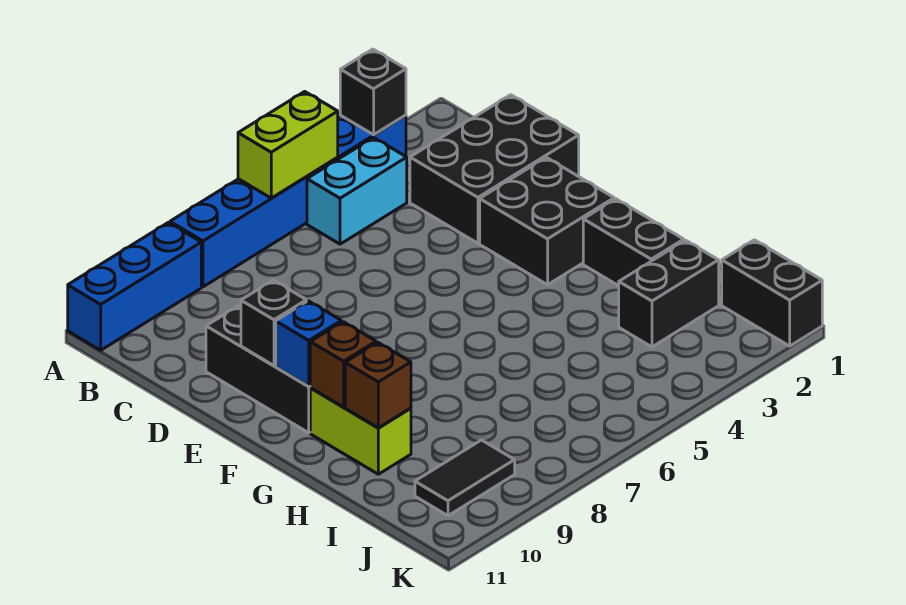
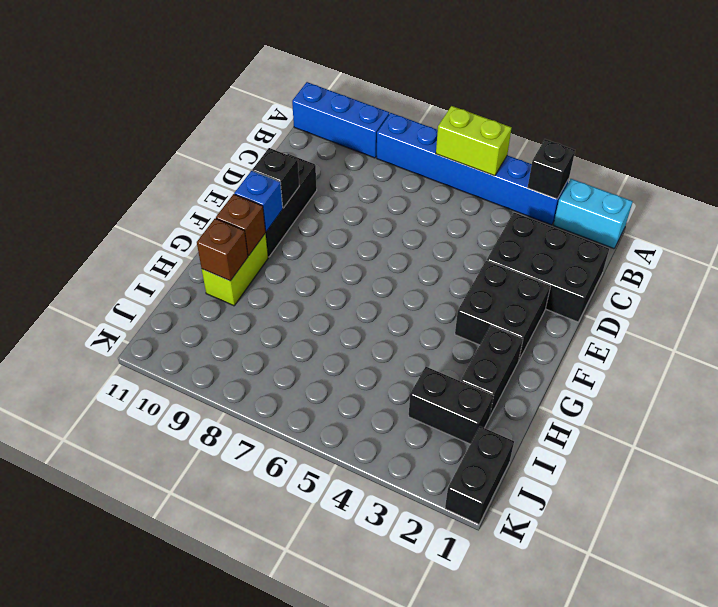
cyan 1x2 brick [307,138,407,244] -> cyan 1x2 brick moved to [553,179,633,249]
black 1x2 tile [415,440,515,516] -> none

